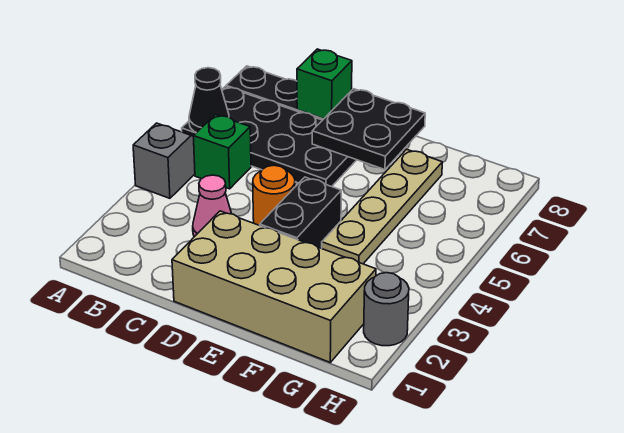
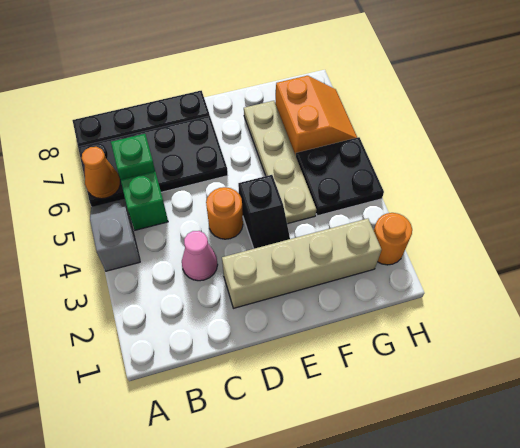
black 1x1 cone [189,68,229,133] -> orange 1x1 cone [82,147,120,199]
green 1x1 brick [297,49,352,119] -> green 1x1 brick moved to [111,134,155,180]
tan 2x4 brick [172,211,376,362] -> tan 1x4 brick [222,219,382,308]
black 2x2 plate [312,89,425,170] -> black 2x2 plate moved to [296,137,384,216]
black 1x2 brick [260,177,341,248] -> black 1x2 slope [238,175,290,249]
none -> orange 2x2 slope [275,76,357,156]
grey 1x1 round brick [364,273,409,346] -> orange 1x1 round brick [374,213,412,265]

